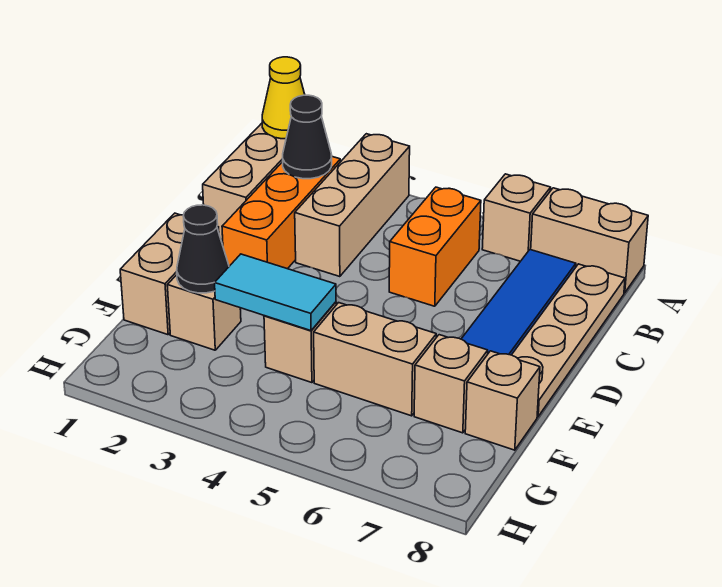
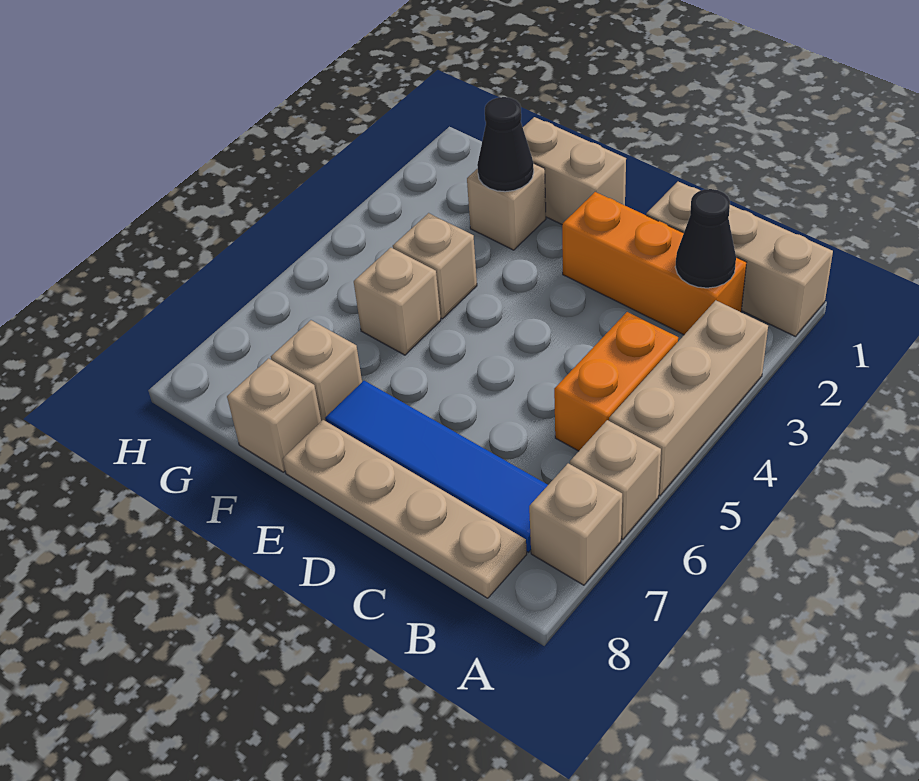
yellow 1x1 cone [262,57,305,139] -> none
tan 1x3 brick [295,134,410,277] -> tan 1x3 brick turned to [609,300,768,496]
tan 1x2 brick [531,188,648,293] -> tan 1x1 brick [529,463,622,585]
orange 1x2 brick [389,187,481,306] -> orange 1x2 brick turned to [554,312,678,451]
cyan 1x2 tile [215,254,336,331] -> none
tan 1x2 brick [314,303,436,416] -> tan 1x1 brick [354,248,441,355]

